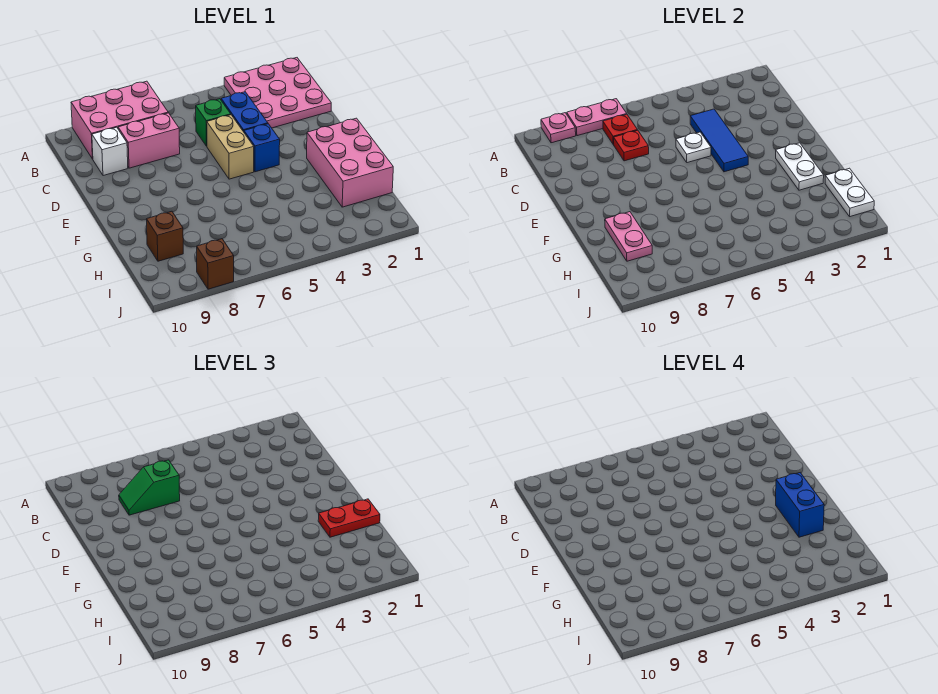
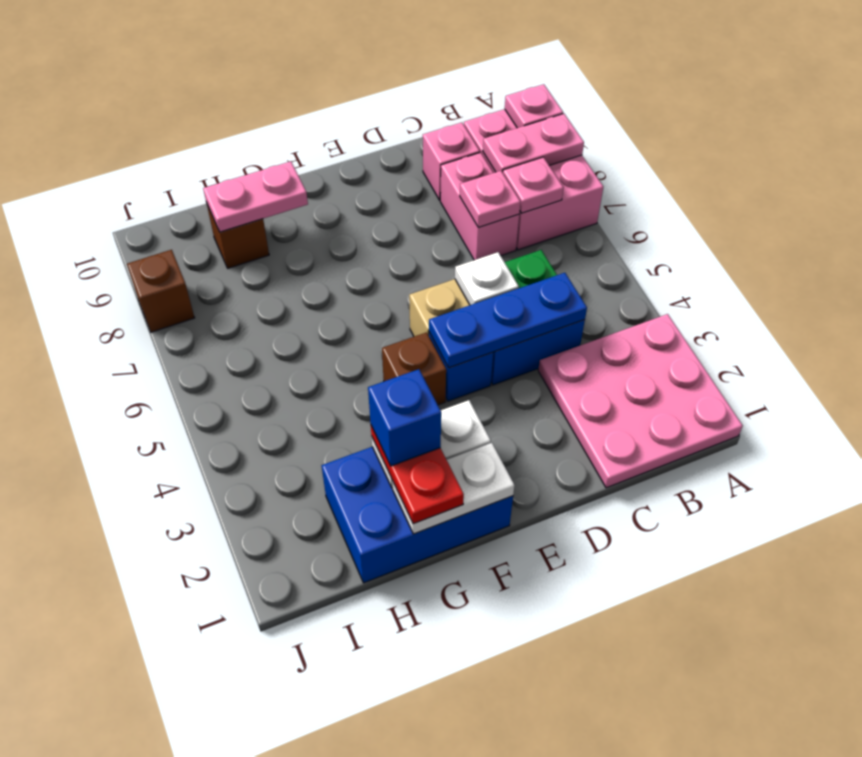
pink 1x2 plate [567,99,626,136] -> pink 1x2 plate turned to [483,114,584,173]
red 1x1 plate [603,114,637,144] -> pink 1x1 plate [503,157,563,213]
blue 1x3 tile [690,109,748,172] -> blue 1x3 plate [429,273,587,368]
red 1x1 plate [613,130,649,161] -> pink 1x1 plate [460,171,521,228]
green 1x2 slope [119,460,180,515] -> none
white 1x1 brick [92,127,128,176] -> pink 1x1 brick [423,123,480,200]
pink 2x3 brick [307,118,393,207] -> blue 2x3 brick [322,447,513,583]
blue 1x2 brick [776,473,824,537] -> blue 1x1 brick [368,369,441,466]
none -> brown 1x1 brick [382,332,446,405]
white 1x2 plate [825,168,874,217] -> white 1x2 plate moved to [392,443,515,534]

